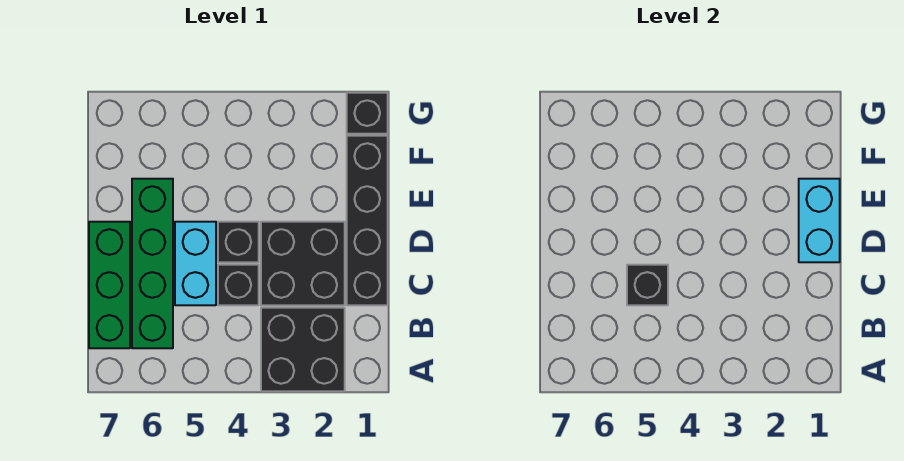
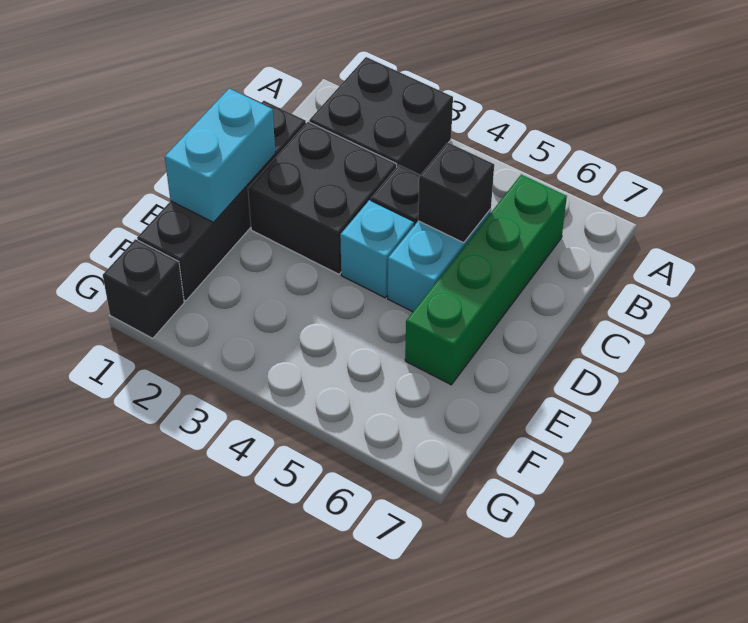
green 1x3 brick [89,222,130,348] -> none
black 1x1 brick [218,222,259,262] -> cyan 1x1 brick [340,200,414,298]

